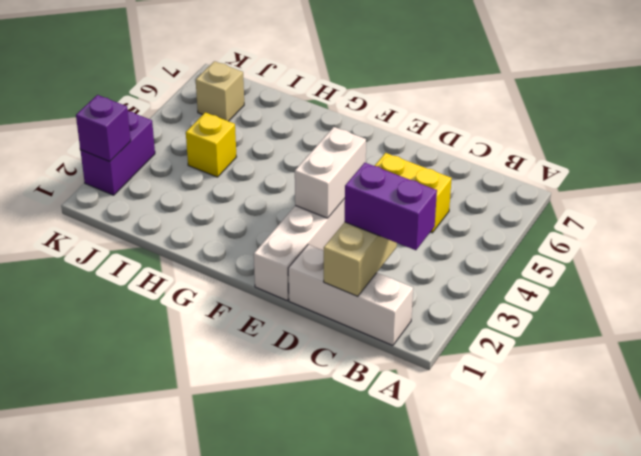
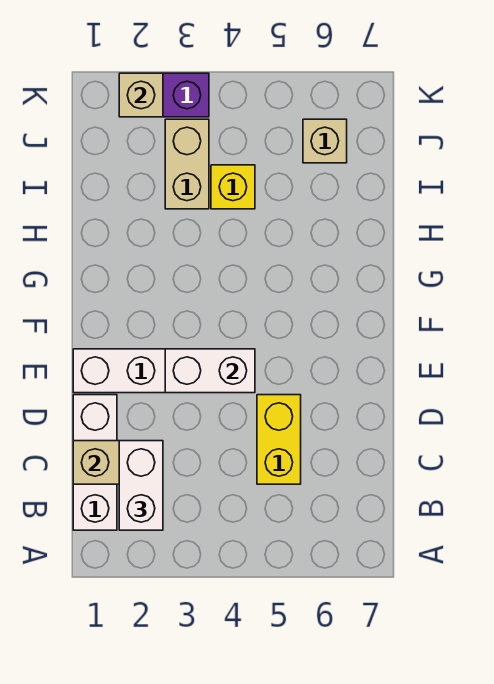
purple 1x2 brick [345,163,437,250] -> white 1x2 brick [119,441,163,530]
none -> tan 1x2 brick [165,119,209,209]
purple 1x1 brick [76,95,131,161] -> tan 1x1 brick [119,73,163,117]

